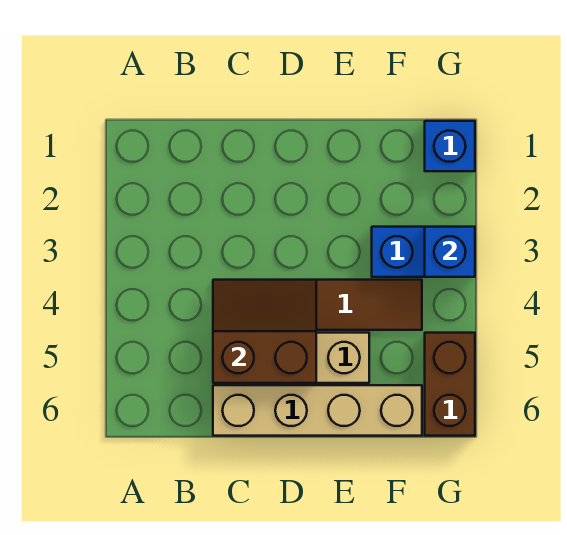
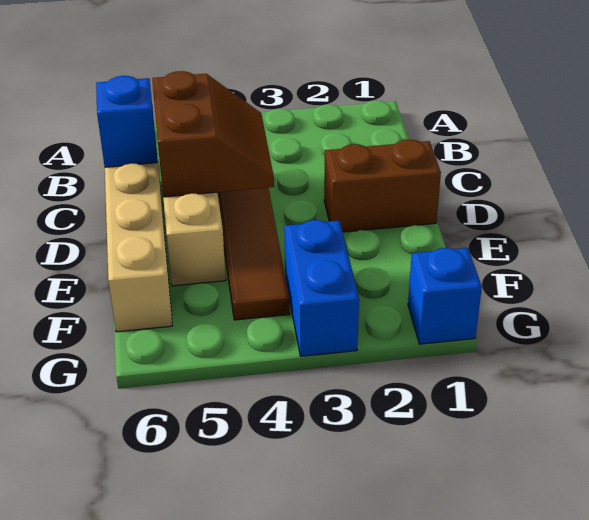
blue 1x1 brick [425,227,475,277] -> blue 1x1 brick moved to [96,76,158,167]
brown 1x2 brick [425,333,475,436] -> brown 1x2 brick moved to [324,140,441,232]

